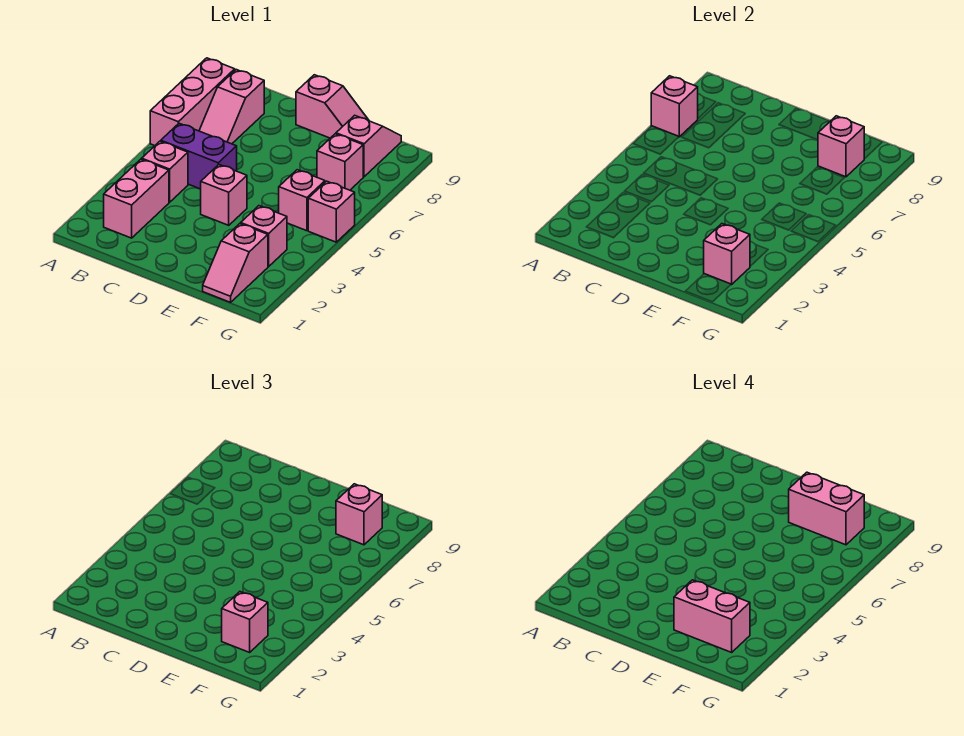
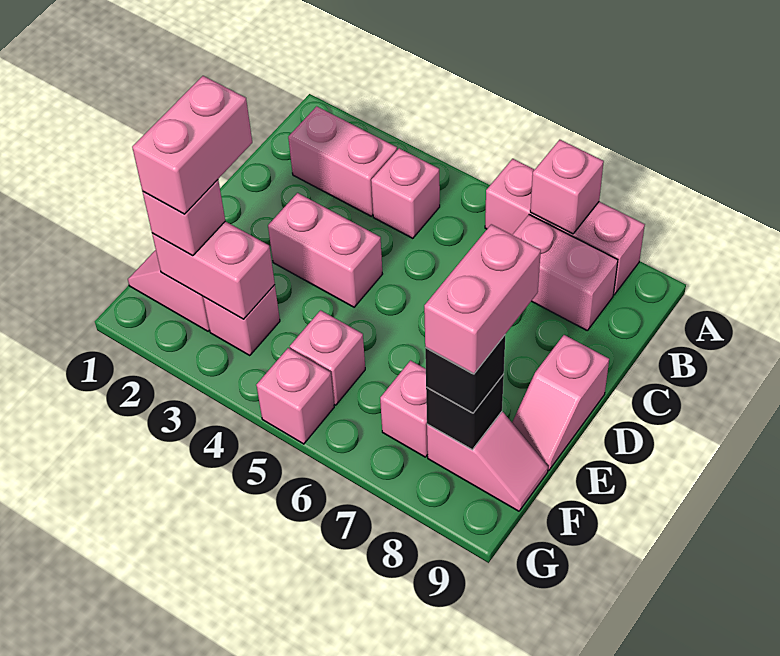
purple 1x2 brick [161,123,237,189] -> none
pink 1x2 slope [199,70,264,144] -> pink 1x2 brick [513,215,618,330]
pink 1x1 brick [201,165,247,225] -> pink 1x2 brick [268,193,382,307]
pink 1x1 brick [704,224,750,285] -> pink 1x2 brick [152,221,275,319]
pink 1x1 brick [818,116,864,177] -> black 1x1 brick [426,375,504,450]
pink 1x1 brick [336,484,382,545] -> black 1x1 brick [425,335,505,413]

